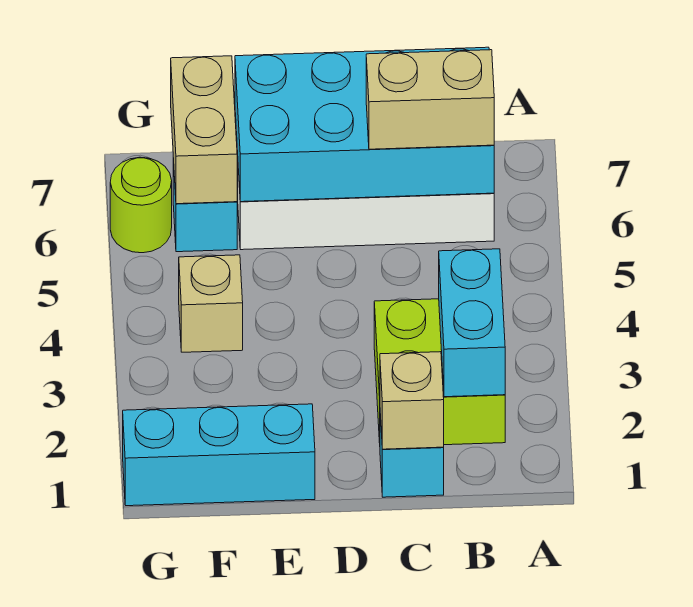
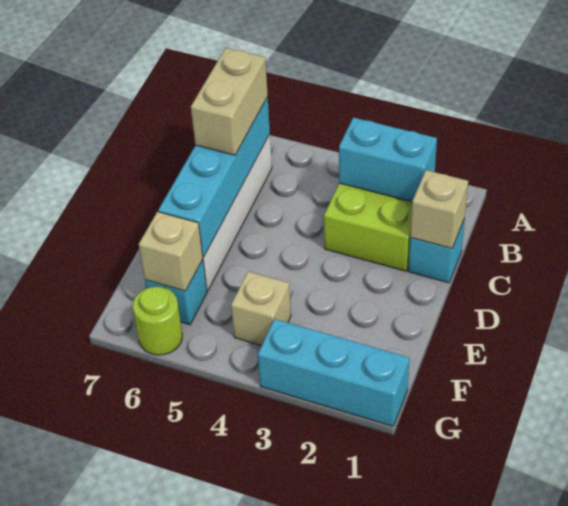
cyan 2x4 brick [235,47,494,202] -> cyan 1x4 brick [158,97,270,257]
cyan 1x3 brick [123,404,315,506] -> cyan 1x3 brick turned to [258,319,409,426]
tan 1x2 brick [171,56,237,204] -> tan 1x1 brick [139,212,203,291]

